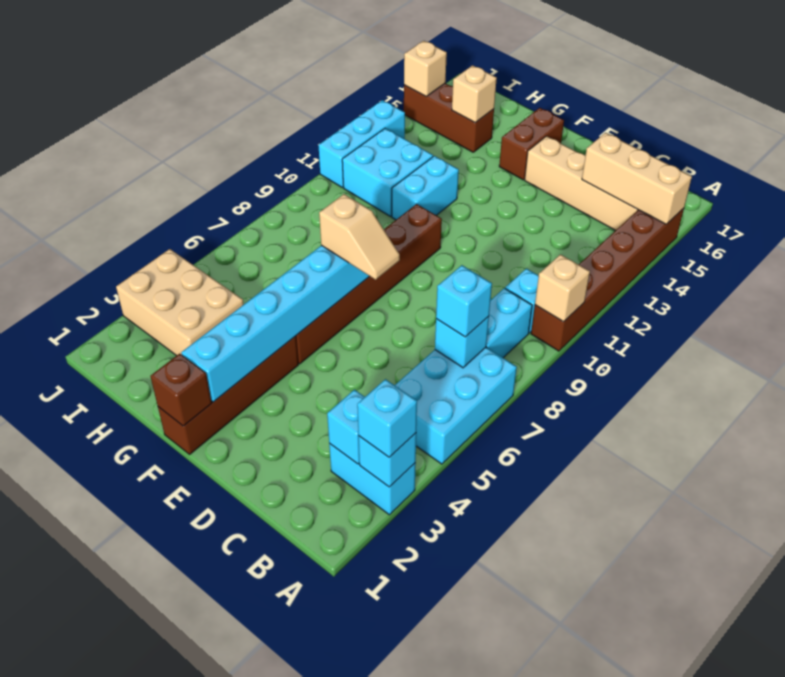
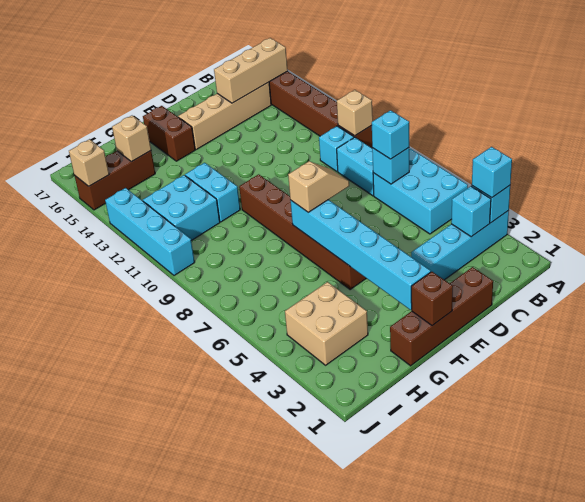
cyan 1x2 brick [329,443,416,515] -> cyan 1x4 brick [411,211,509,280]
brown 1x4 brick [158,336,298,454] -> brown 1x4 brick turned to [390,267,493,366]
tan 2x3 brick [116,249,244,356] -> tan 2x2 brick [285,282,368,365]
cyan 1x3 brick [318,100,405,187] -> cyan 1x4 brick [105,188,195,276]

